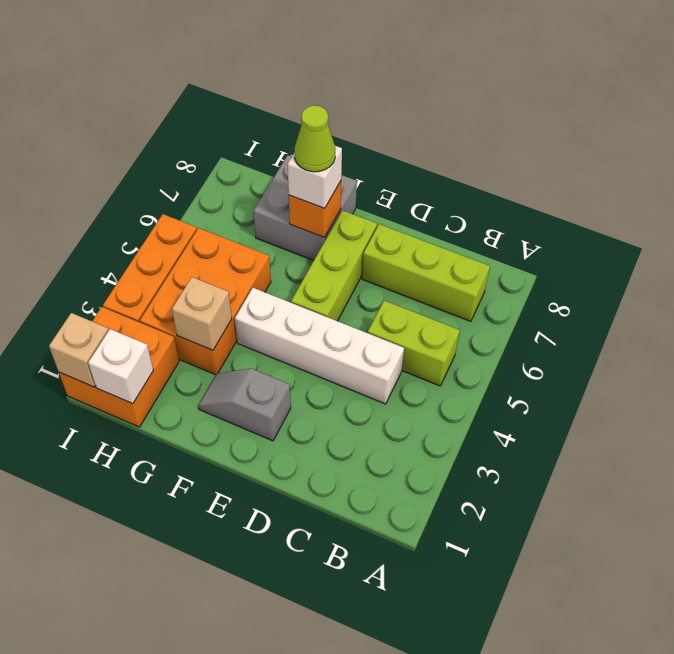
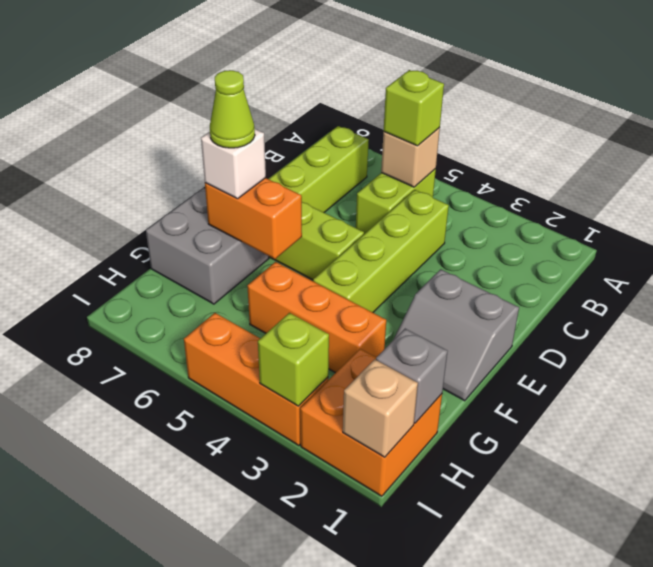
none -> lime 1x1 brick [384,70,444,146]
white 1x4 brick [235,288,404,404] -> lime 1x4 brick [313,190,449,312]
grey 1x2 slope [198,369,291,441] -> grey 2x2 slope [393,269,519,401]
orange 1x1 brick [289,181,341,238] -> orange 1x2 brick [205,178,302,259]
orange 2x3 brick [140,228,271,375] -> orange 1x3 brick [247,262,386,373]
tan 1x1 brick [172,277,232,350] -> tan 1x1 brick moved to [381,128,440,187]
white 1x1 brick [88,329,153,404] -> grey 1x1 brick [376,329,448,423]
none -> lime 1x1 brick [258,313,329,406]

